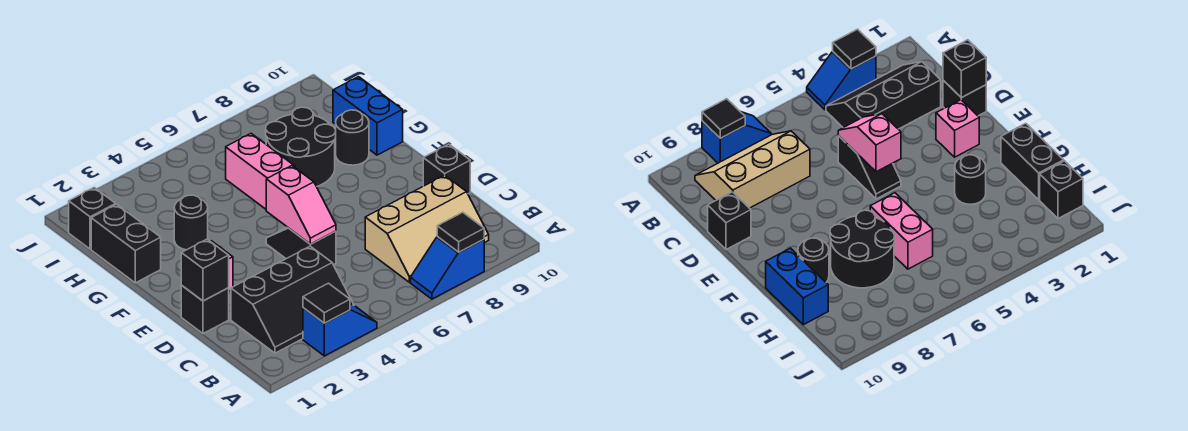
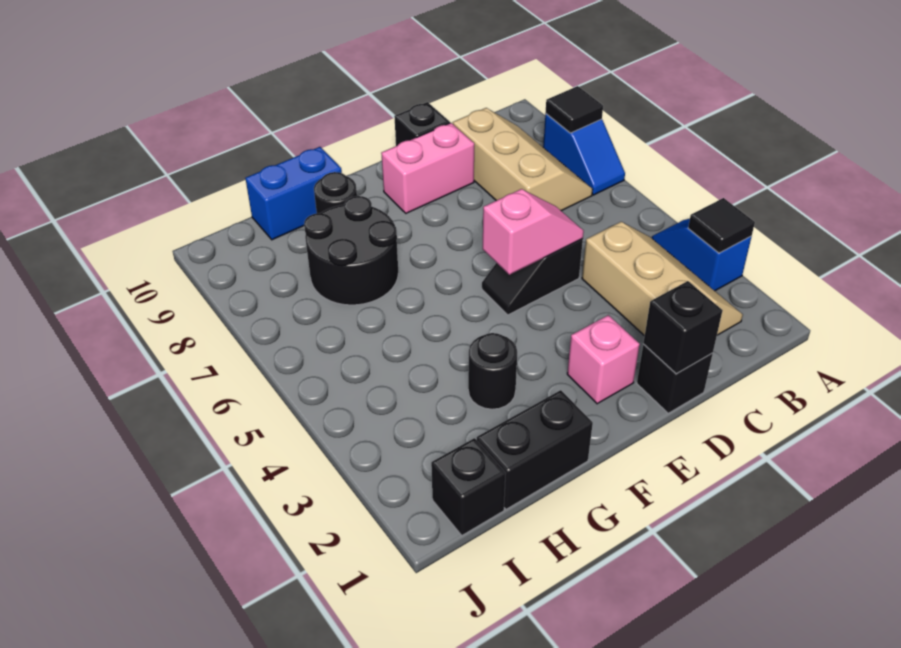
black 2x3 slope [231,246,354,353] -> tan 2x3 slope [582,222,743,336]
pink 1x2 brick [226,134,295,209] -> pink 1x2 brick moved to [381,123,474,213]

